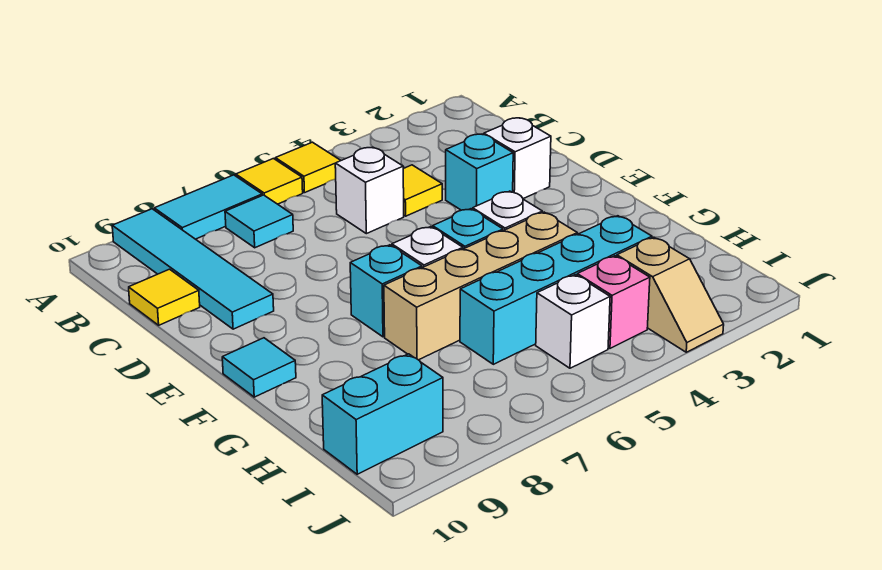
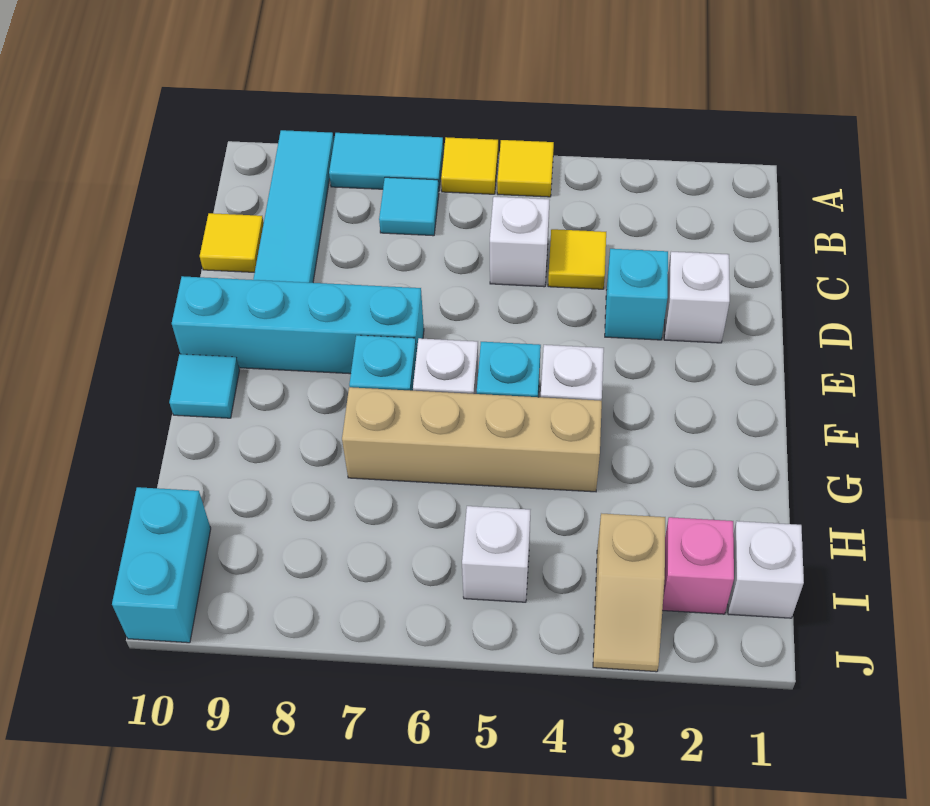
cyan 1x4 brick [460,216,652,364] -> cyan 1x4 brick moved to [172,276,424,374]
none -> white 1x1 brick [728,521,804,618]
pink 1x1 brick [577,256,650,348] -> pink 1x1 brick moved to [662,517,734,614]
cyan 1x2 brick [322,354,443,474] -> cyan 1x2 brick turned to [112,487,211,643]

